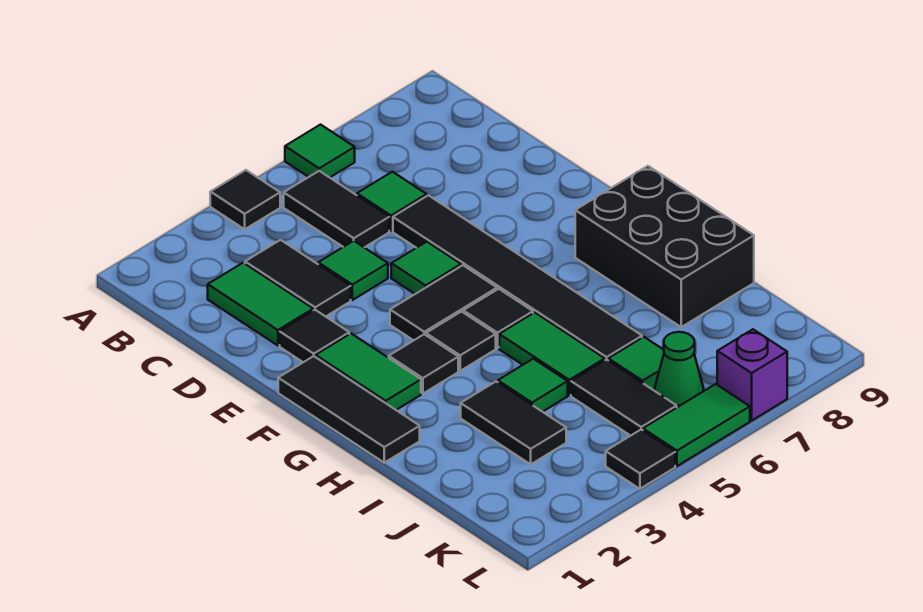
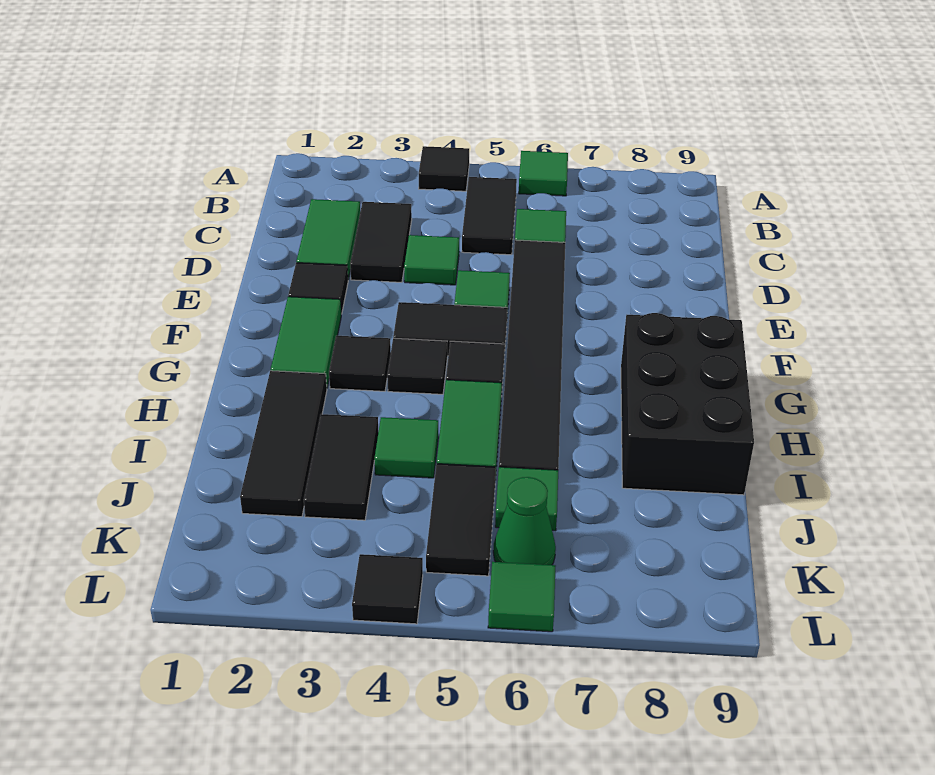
black 1x3 tile [278,356,420,463] -> black 1x3 tile moved to [240,371,327,517]
green 1x2 tile [643,384,750,466] -> green 1x1 tile [488,562,556,632]
purple 1x1 brick [717,329,787,421] -> none

